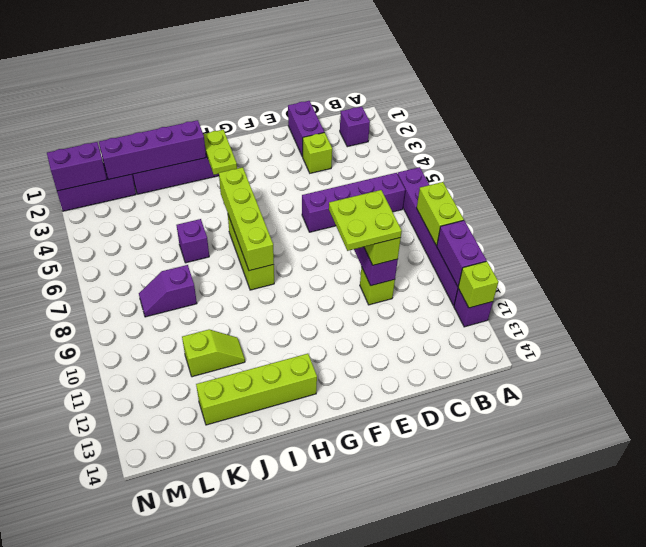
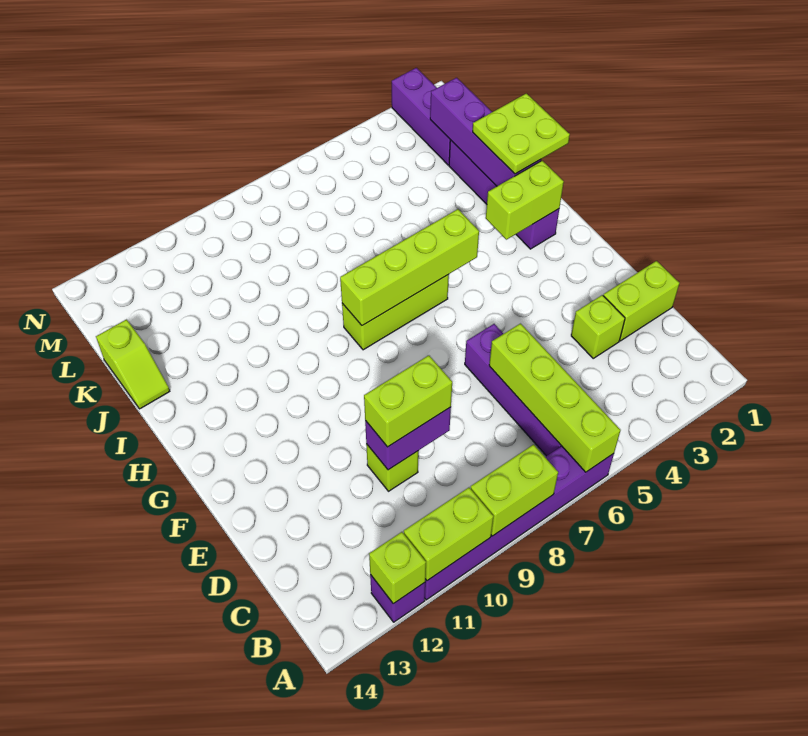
purple 1x2 brick [437,220,486,286] -> lime 1x2 brick [404,488,493,581]
purple 1x1 brick [340,107,370,147] -> none
purple 1x2 brick [288,101,324,157] -> lime 1x2 brick [603,261,679,341]
lime 2x2 plate [329,190,402,251] -> lime 2x2 plate moved to [473,93,570,174]
lime 1x2 plate [203,130,237,175] -> lime 1x2 brick [486,161,564,240]
lime 1x4 brick [196,354,317,425] -> lime 1x4 brick moved to [489,324,621,472]
purple 1x1 brick [177,219,209,263] -> none
lime 1x2 slope [182,330,245,377] -> lime 1x2 slope moved to [96,320,170,409]
purple 1x2 slope [139,265,197,317] -> none
purple 1x2 brick [47,142,107,191] -> none

